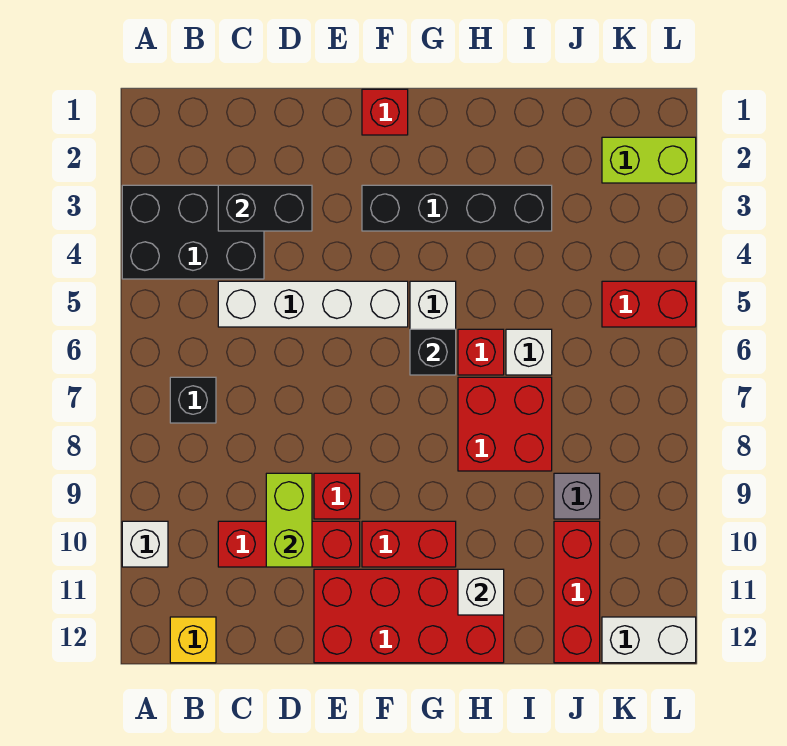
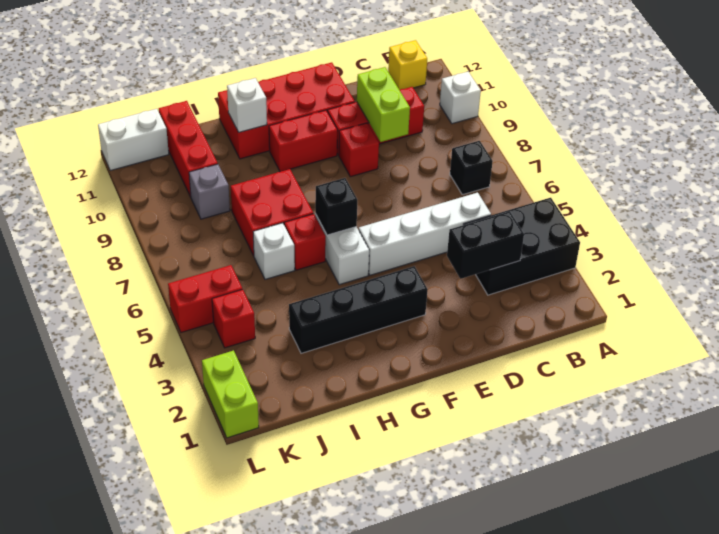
red 1x1 brick [362,89,408,135] -> red 1x1 brick moved to [212,289,255,348]
lime 1x2 brick [602,137,696,183] -> lime 1x2 brick turned to [202,350,259,438]

